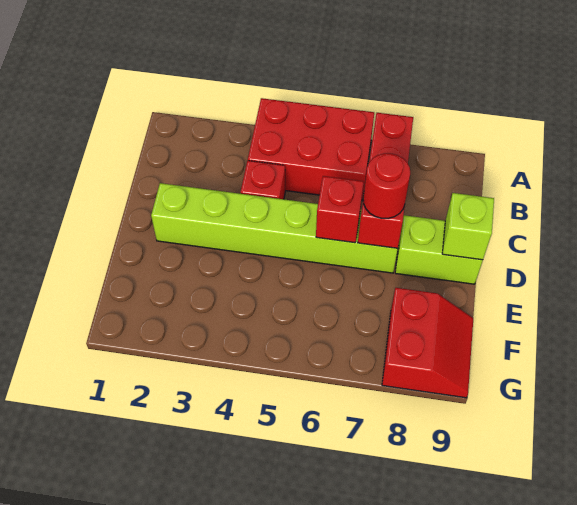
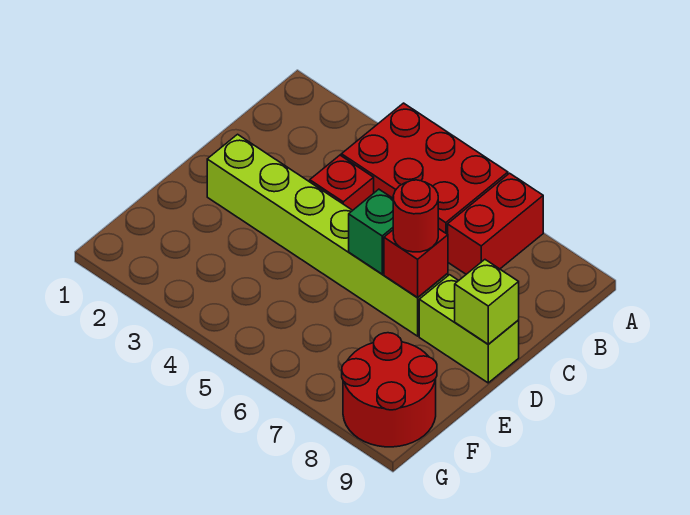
red 1x1 brick [316,176,364,243] -> green 1x1 brick [349,189,393,274]
red 2x2 slope [382,288,473,398] -> red 2x2 round brick [342,333,437,447]

